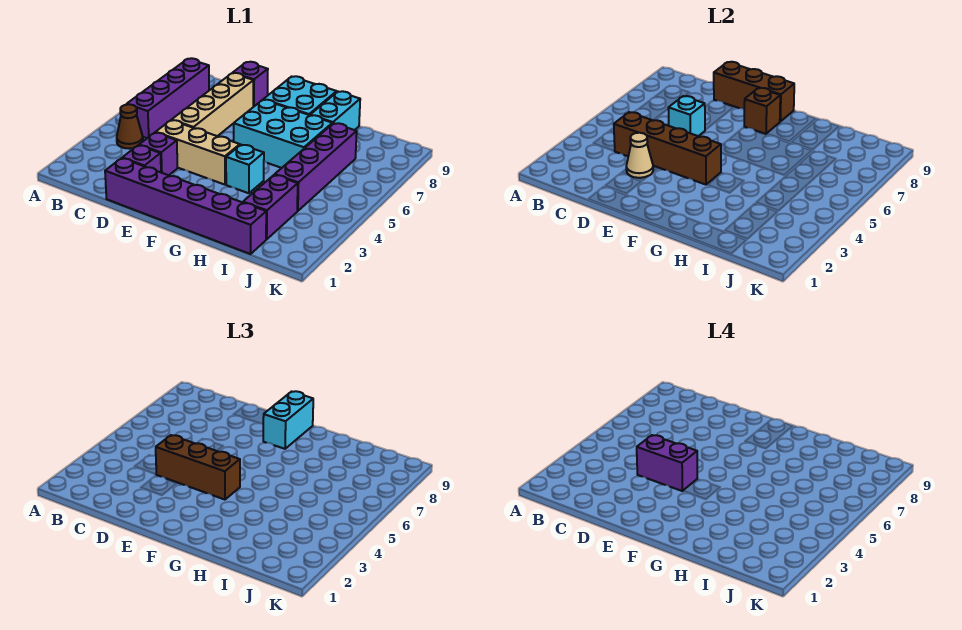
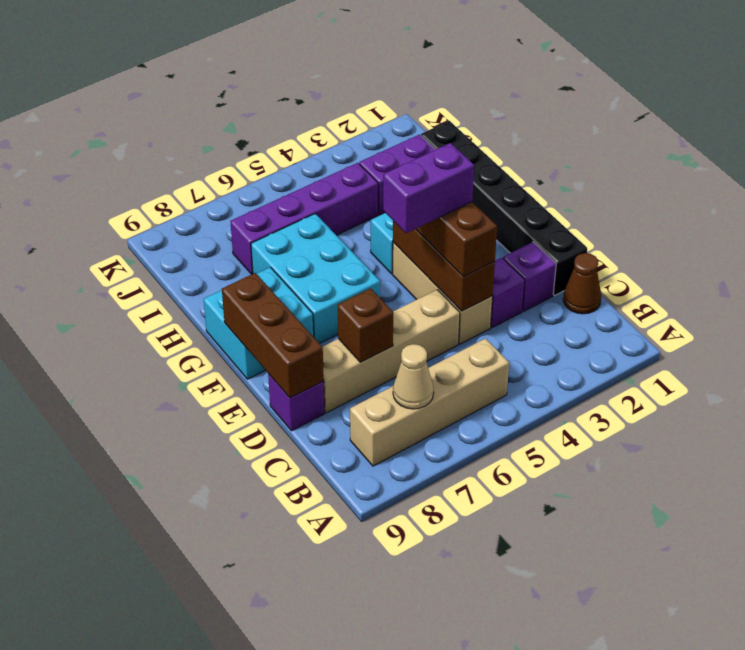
brown 1x1 cone [117,104,143,149] -> brown 1x1 cone moved to [563,253,601,314]
purple 1x4 brick [127,58,209,138] -> tan 1x4 brick [350,338,509,466]
brown 1x4 brick [614,112,721,185] -> brown 1x3 brick [393,221,495,311]
purple 1x6 brick [105,158,266,254] -> black 1x6 brick [421,121,587,295]
tan 1x1 cone [626,133,653,178] -> tan 1x1 cone moved to [393,344,434,409]
purple 1x2 brick [637,435,697,491] -> purple 1x2 brick turned to [383,143,474,233]
cyan 1x1 brick [668,96,705,136] -> none
brown 1x1 brick [744,88,780,134] -> brown 1x1 brick moved to [338,288,393,362]
cyan 1x2 brick [263,391,313,449] -> none
cyan 1x2 brick [311,91,360,130] -> none

